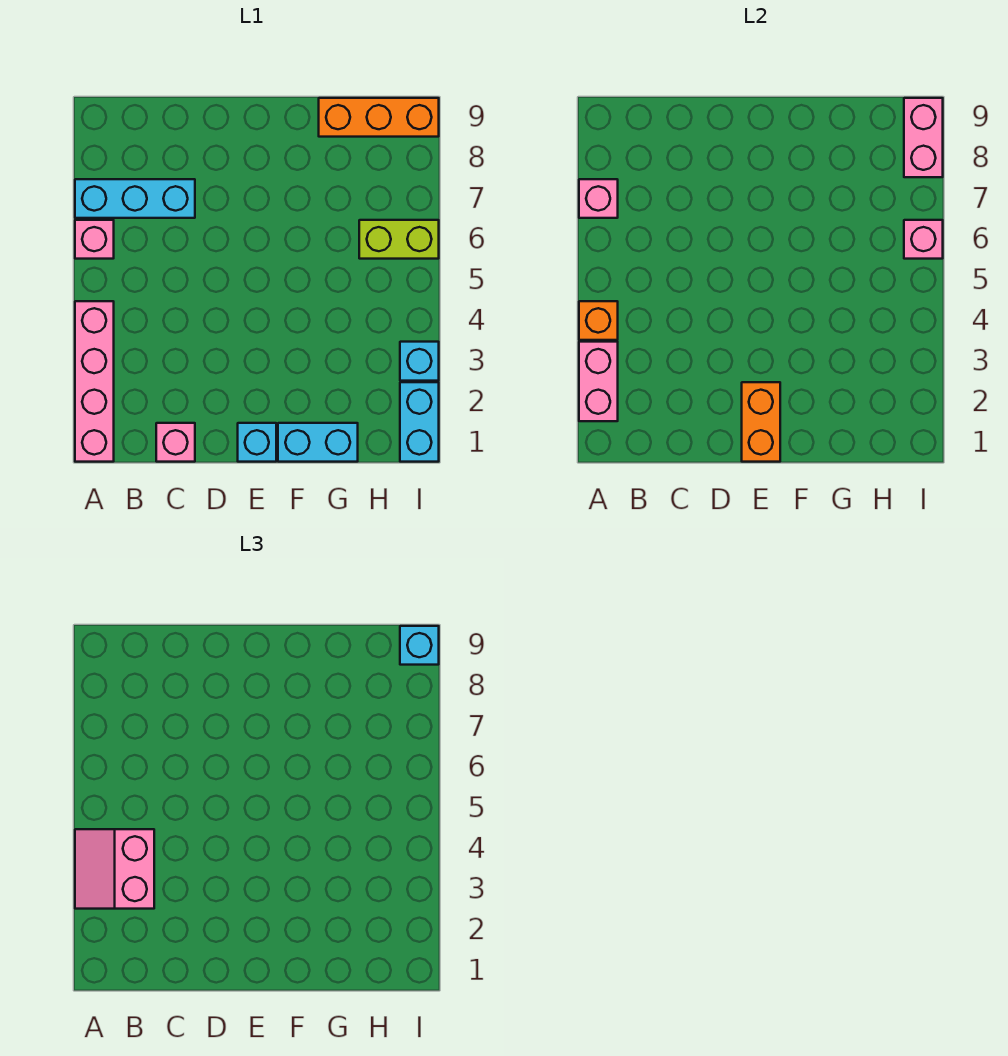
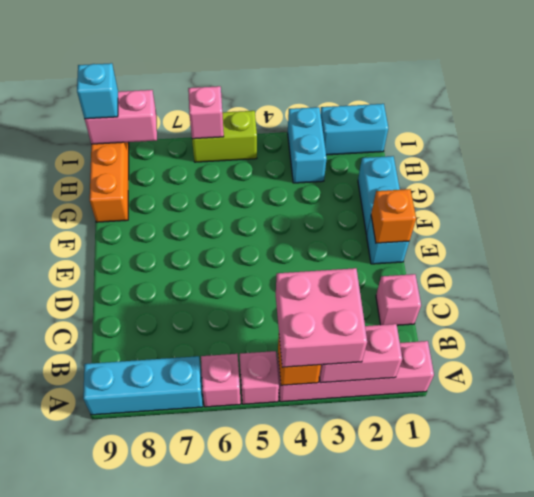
pink 2x2 slope [75,829,154,909] -> pink 2x2 brick [276,268,367,367]
cyan 1x3 brick [75,179,195,218] -> cyan 1x3 brick turned to [83,356,203,415]
pink 1x1 brick [579,179,618,218] -> pink 1x1 brick moved to [240,351,279,404]
orange 1x2 brick [742,382,780,462] -> orange 1x1 brick [371,189,416,243]
lime 1x2 brick [359,220,439,259] -> lime 1x2 brick turned to [192,111,257,162]
cyan 1x1 brick [400,342,439,381] -> cyan 1x2 brick [288,107,327,183]

